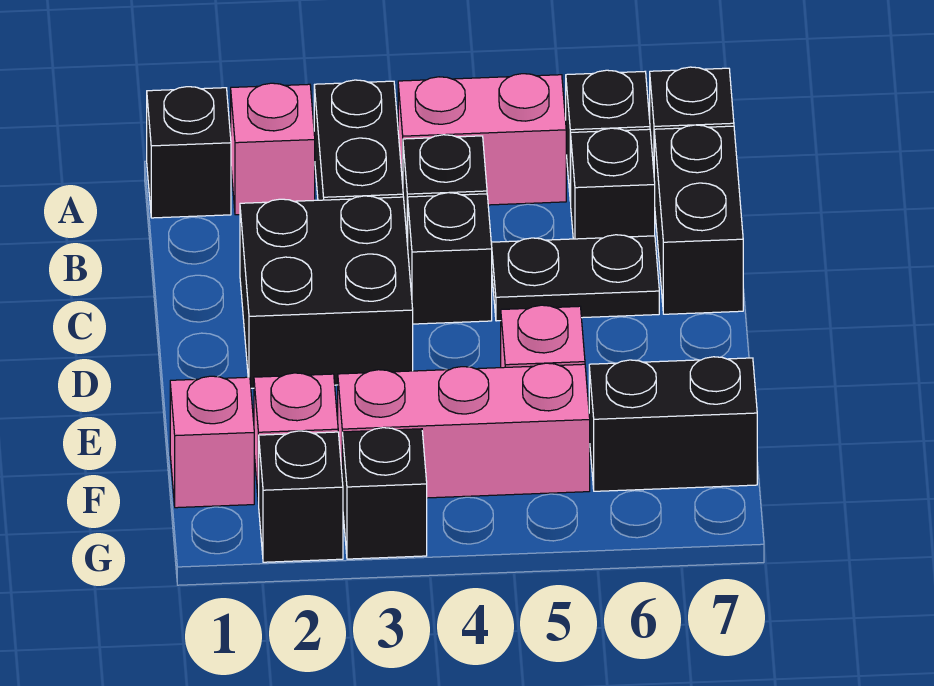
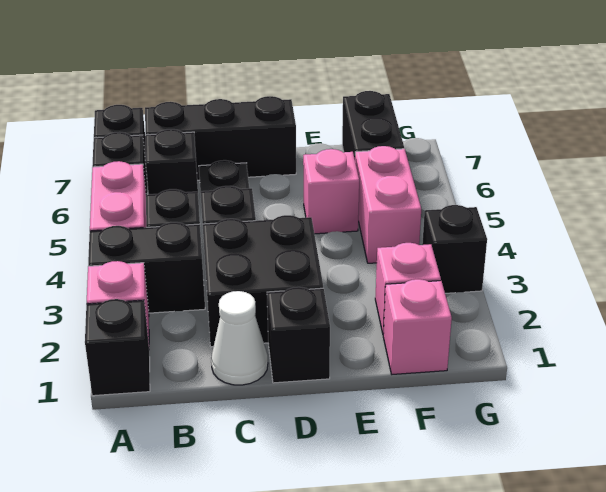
black 1x2 brick [654,125,743,314] -> black 1x3 brick [145,96,296,180]
none -> white 1x1 cone [211,291,268,385]
pink 1x3 brick [338,363,590,498] -> pink 1x2 brick [355,146,421,263]
black 1x1 brick [259,431,343,562] -> black 1x1 brick moved to [267,287,330,383]

